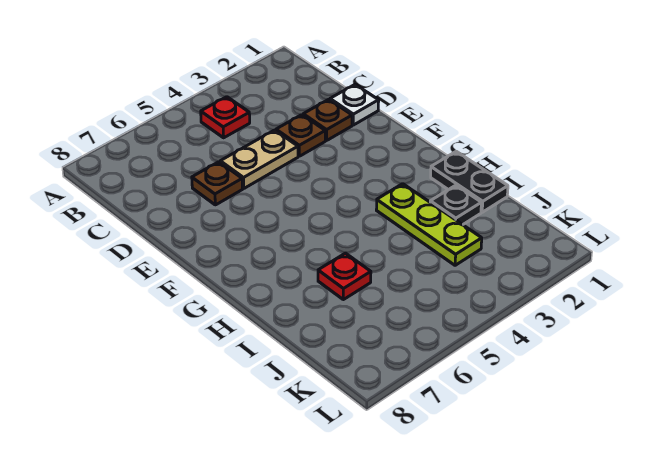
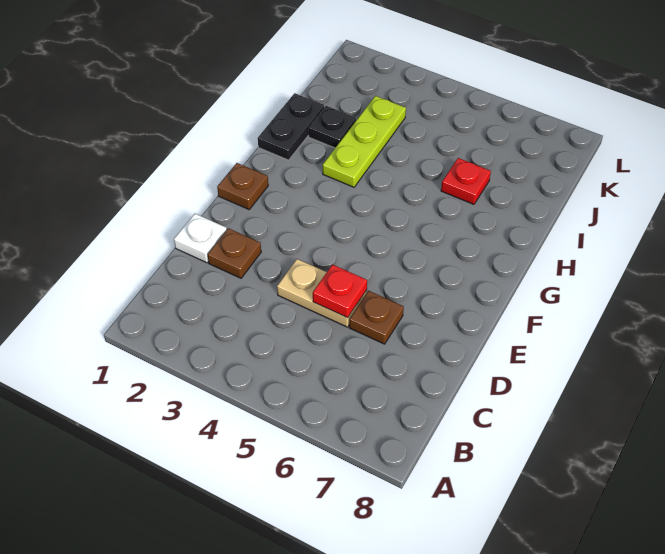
red 1x1 plate [201,97,250,138] -> red 1x1 plate moved to [313,265,367,318]
brown 1x1 plate [276,115,325,156] -> brown 1x1 plate moved to [217,163,268,209]

